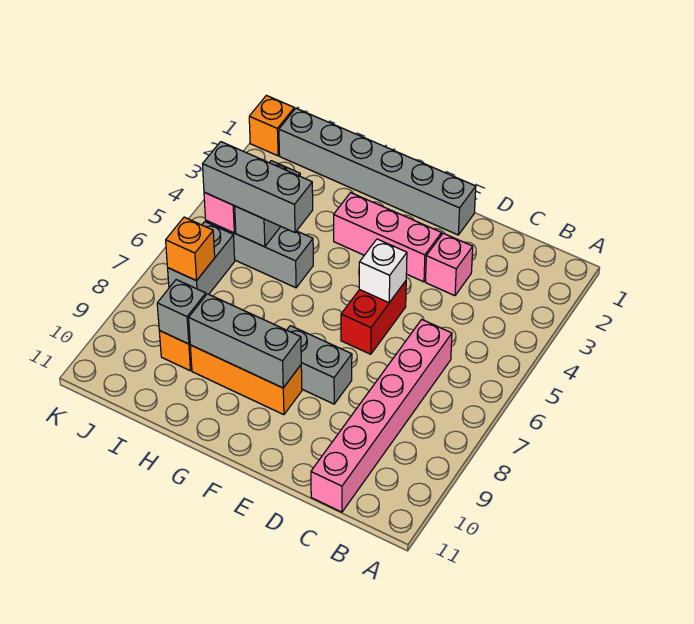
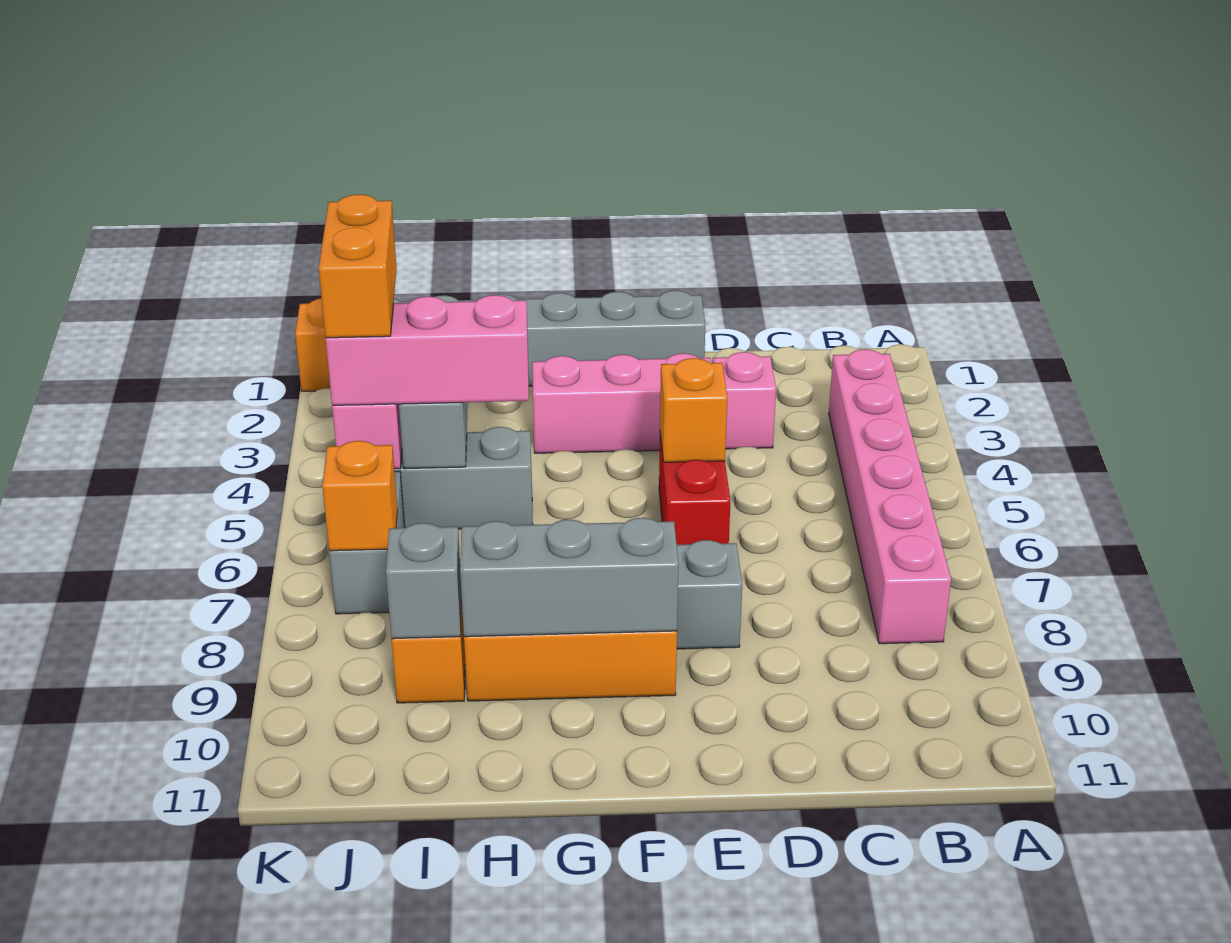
pink 1x6 brick [311,320,452,512] -> pink 1x6 brick moved to [829,349,951,644]
white 1x1 brick [359,239,407,303] -> orange 1x1 brick [660,358,727,462]
grey 1x3 brick [203,142,313,233] -> pink 1x3 brick [326,295,529,405]
none -> orange 1x2 brick [319,194,397,338]

